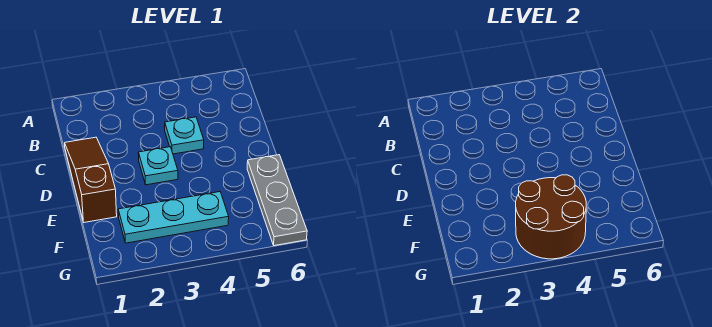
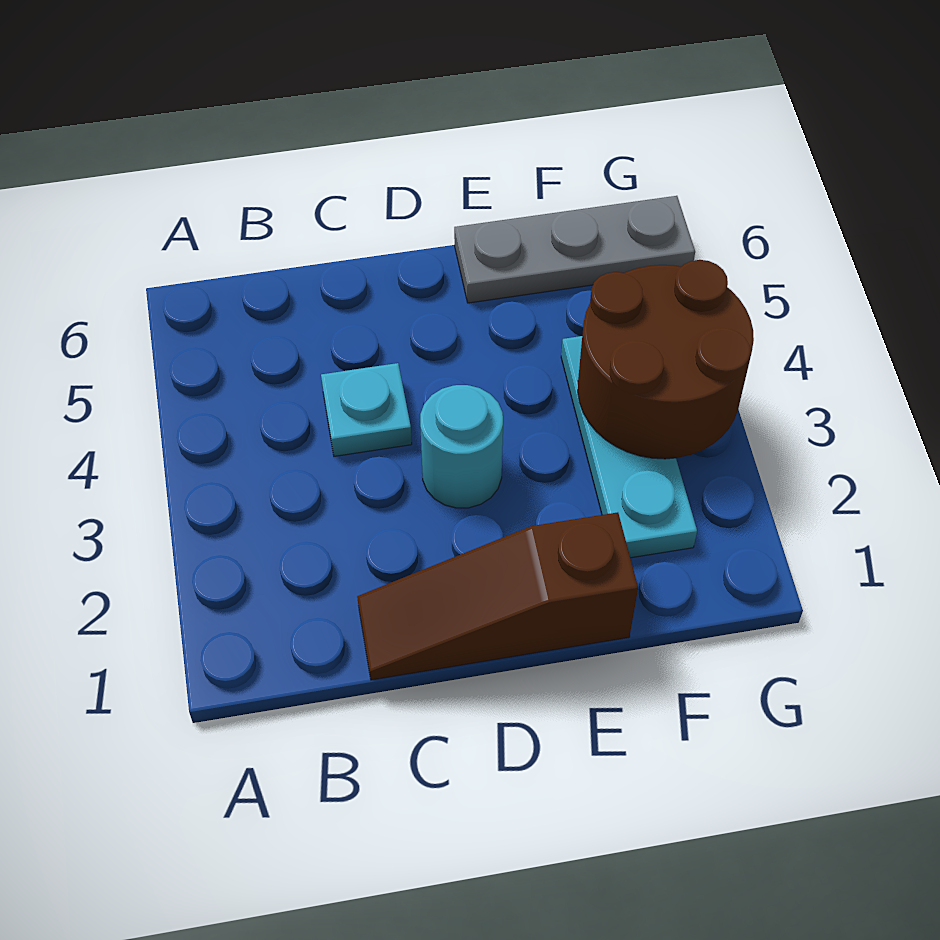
cyan 1x1 plate [138,147,178,185] -> cyan 1x1 round brick [420,385,503,508]

